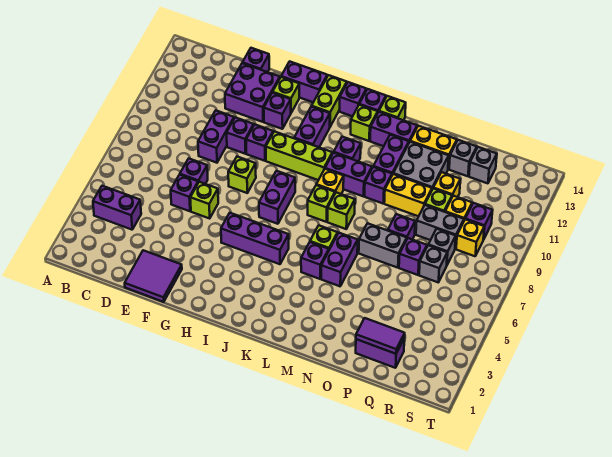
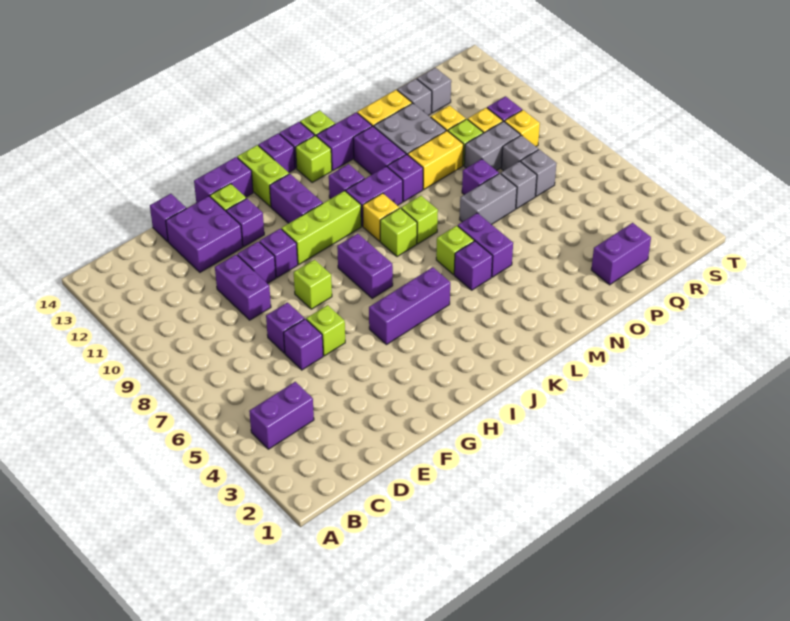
purple 2x2 tile [125,250,182,302] -> none
purple 1x2 tile [356,318,405,354] -> none
purple 1x1 brick [399,238,427,275] -> grey 1x1 brick [501,161,537,209]

